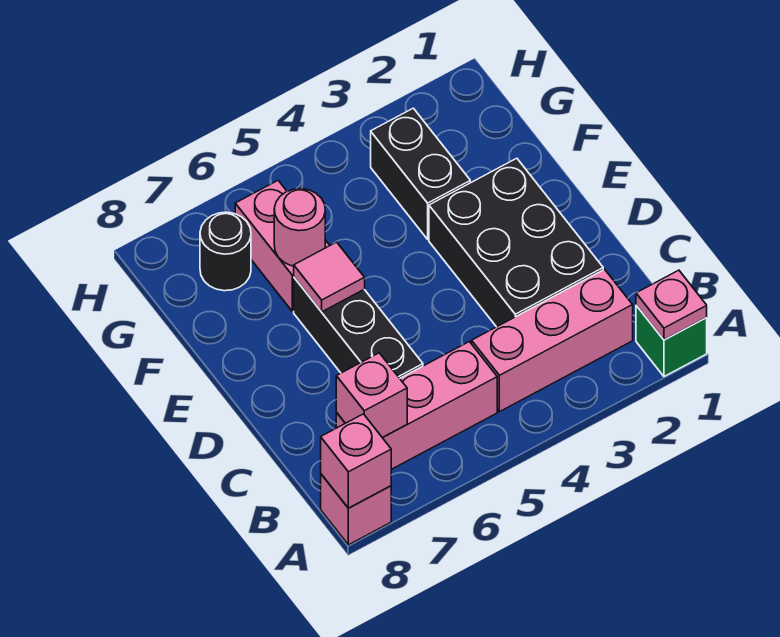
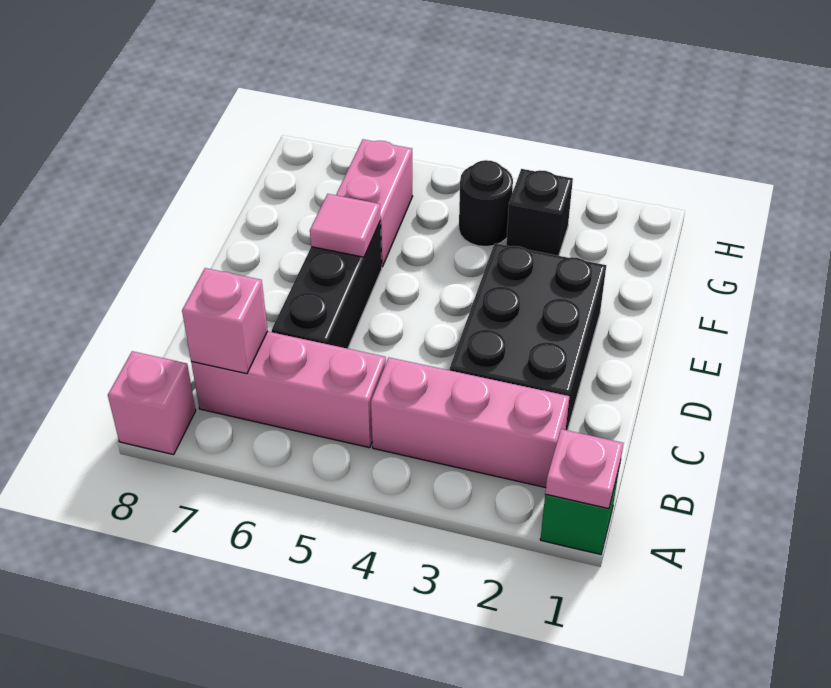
pink 1x1 brick [321,414,391,508] -> none
black 1x2 brick [371,108,470,239] -> black 1x1 brick [506,169,573,256]
pink 1x1 round brick [274,189,325,266] -> none
black 1x1 round brick [200,212,251,291] -> black 1x1 round brick moved to [459,160,513,247]

